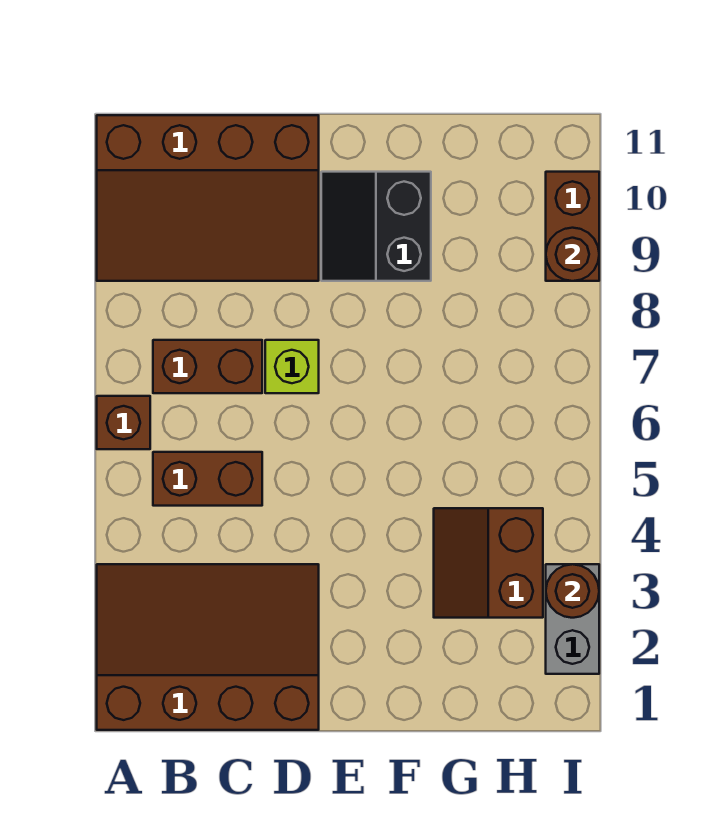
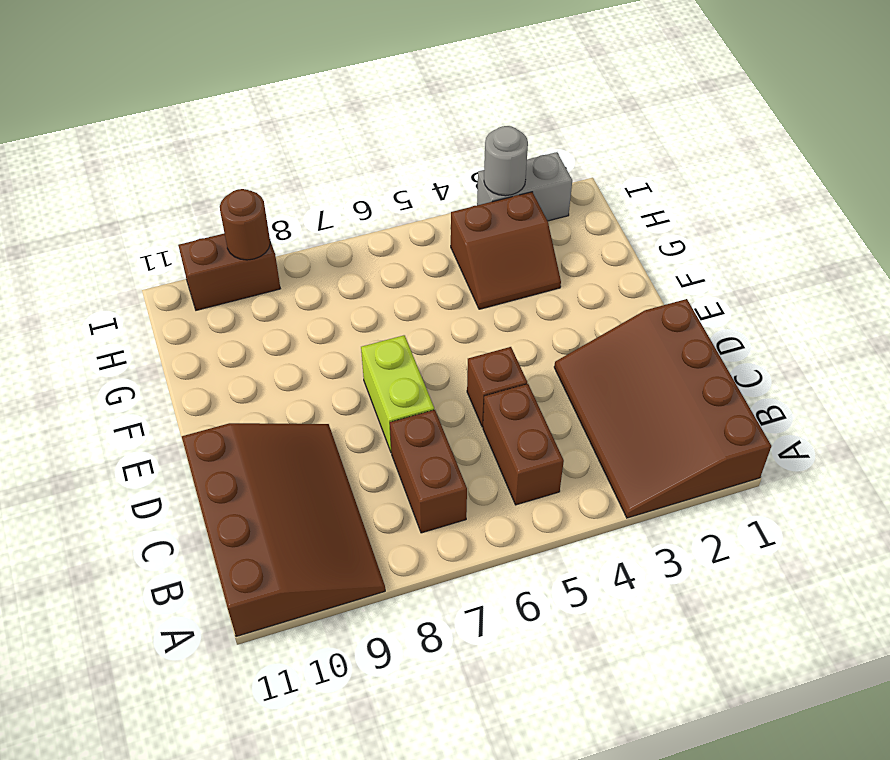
brown 1x1 brick [97,396,150,449] -> brown 1x1 brick moved to [467,347,527,427]
lime 1x1 brick [265,340,319,393] -> lime 1x2 brick [361,335,434,452]
black 2x2 slope [321,172,431,281] -> none
brown 1x1 round brick [546,564,599,618] -> grey 1x1 round brick [484,126,528,196]

